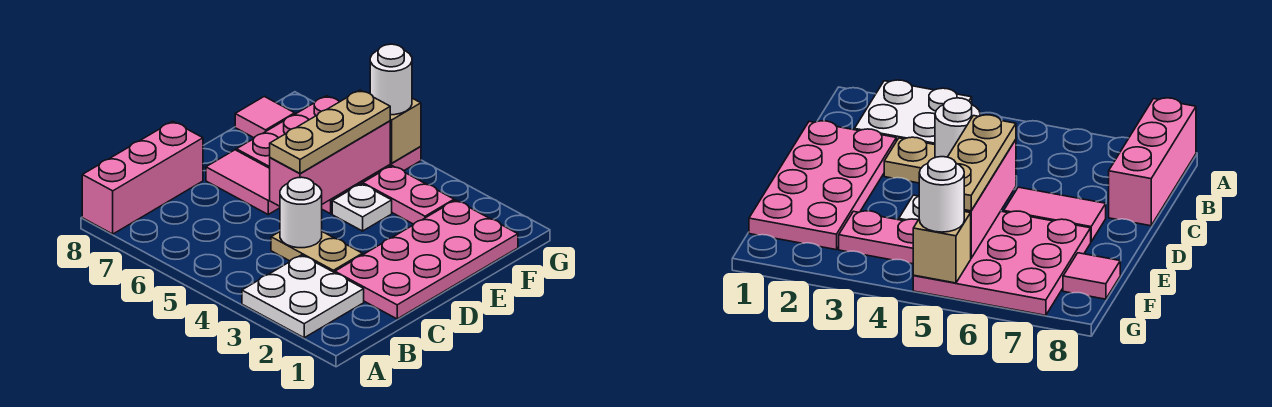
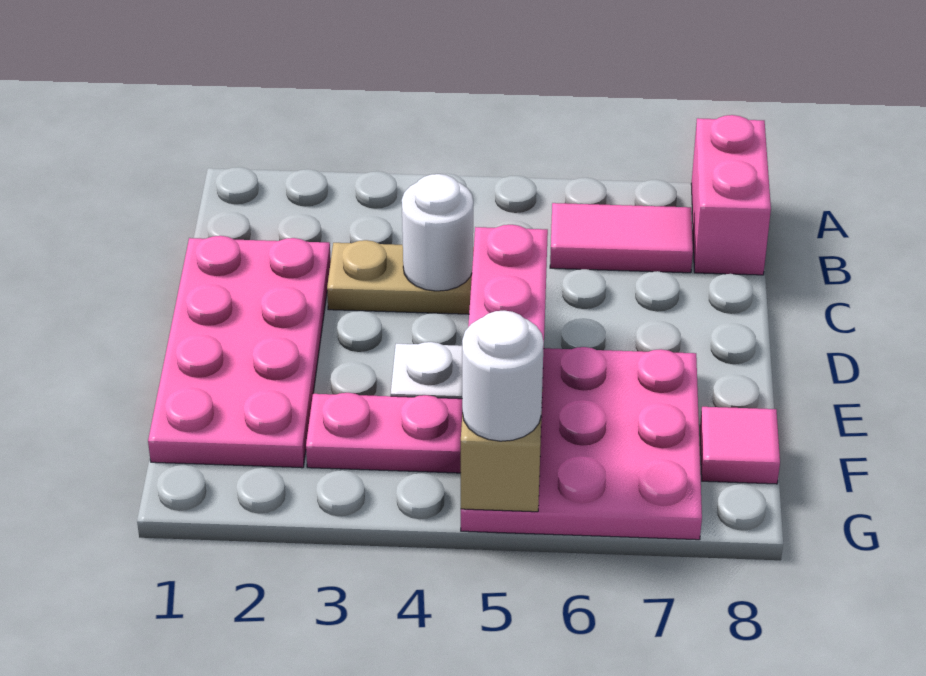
white 2x2 plate [242,255,364,338] -> none
pink 1x3 brick [82,121,203,234] -> pink 1x2 brick [691,115,771,275]
tan 1x3 plate [270,90,390,174] -> none
pink 1x2 tile [206,150,280,214] -> pink 1x2 tile moved to [550,203,693,273]

